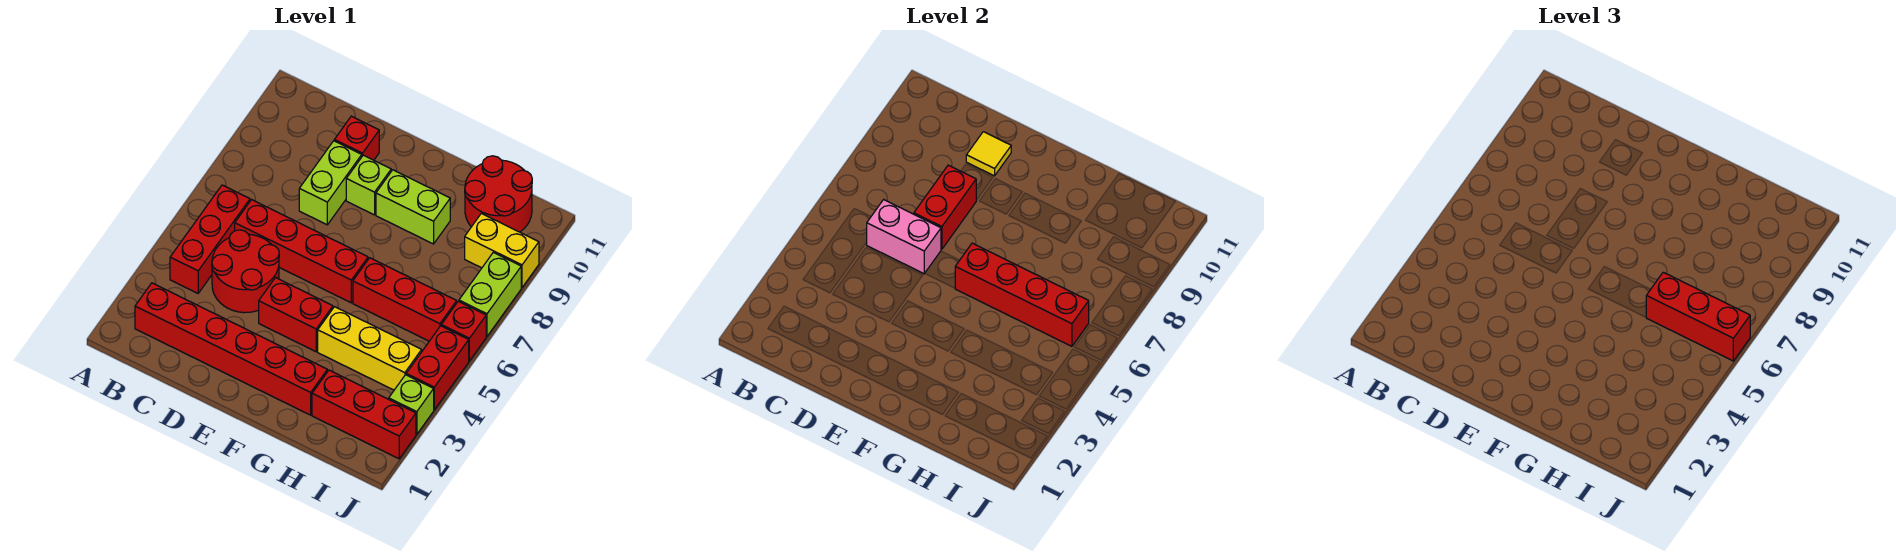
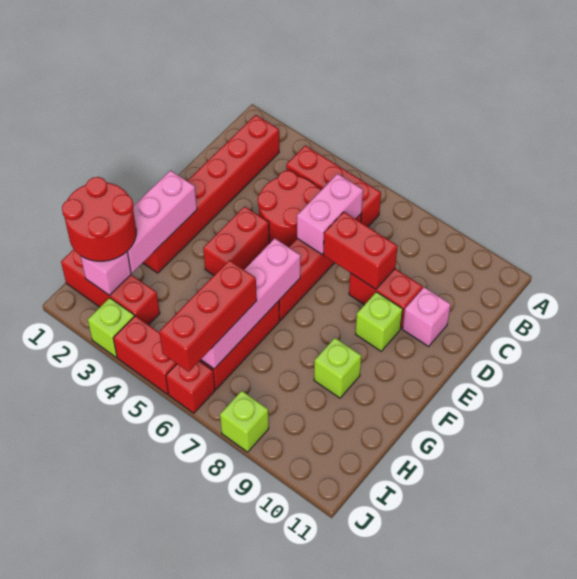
lime 1x2 brick [299,141,362,225] -> red 1x2 brick [349,269,423,328]
red 1x1 brick [334,116,379,160] -> pink 1x1 brick [403,287,451,346]
yellow 1x1 tile [966,132,1011,176] -> none
none -> pink 1x3 brick [127,170,197,273]
red 1x4 brick [955,243,1089,346] -> pink 1x4 brick [201,238,301,369]
lime 1x2 brick [376,170,450,244] -> lime 1x1 brick [314,338,361,398]
yellow 1x3 brick [318,307,422,390] -> none
red 1x3 brick [312,370,416,459] -> red 1x3 brick turned to [61,249,160,325]
red 2x2 round brick [465,156,532,232] -> red 2x2 round brick moved to [62,177,136,261]
none -> pink 1x1 brick [81,252,131,295]
yellow 1x2 brick [465,213,539,288] -> none
lime 1x2 brick [459,252,521,336] -> lime 1x1 brick [220,391,269,452]

